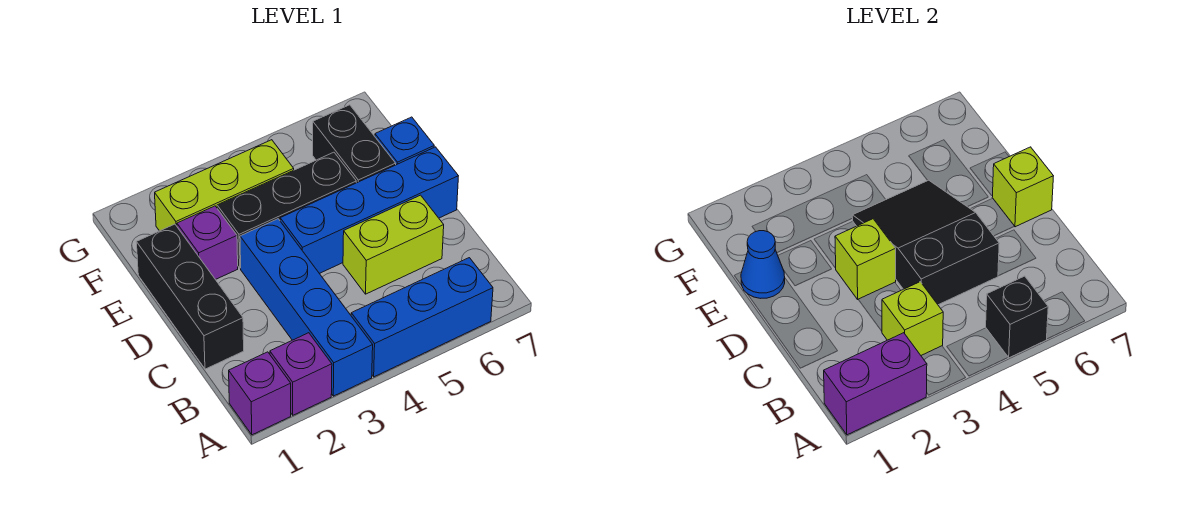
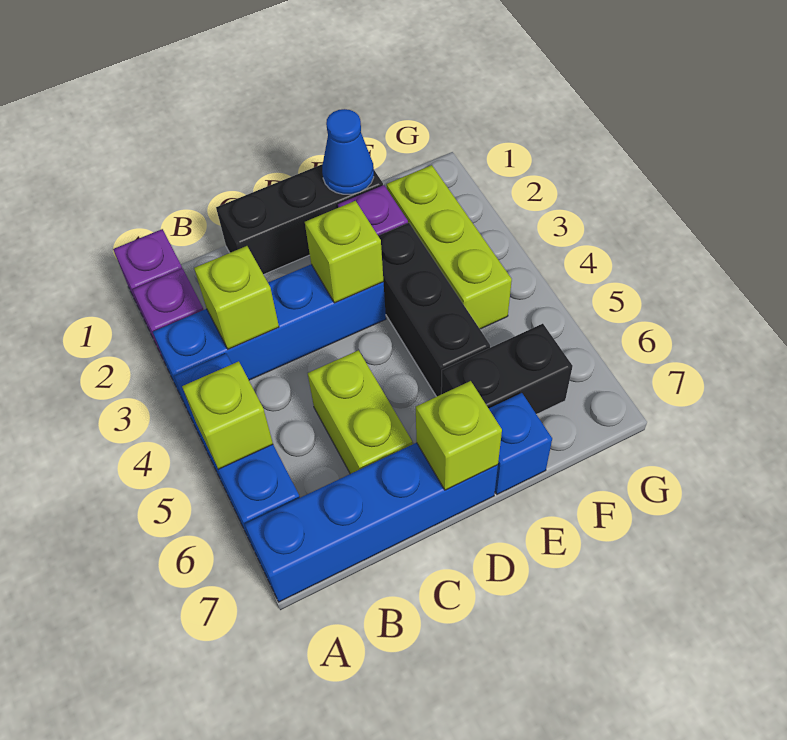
purple 1x2 brick [824,333,927,435] -> none
black 1x1 brick [986,276,1048,358] -> lime 1x1 brick [182,361,273,469]
black 2x3 slope [852,180,999,305] -> none
blue 1x4 brick [280,147,458,274] -> blue 1x4 brick turned to [245,443,498,602]

